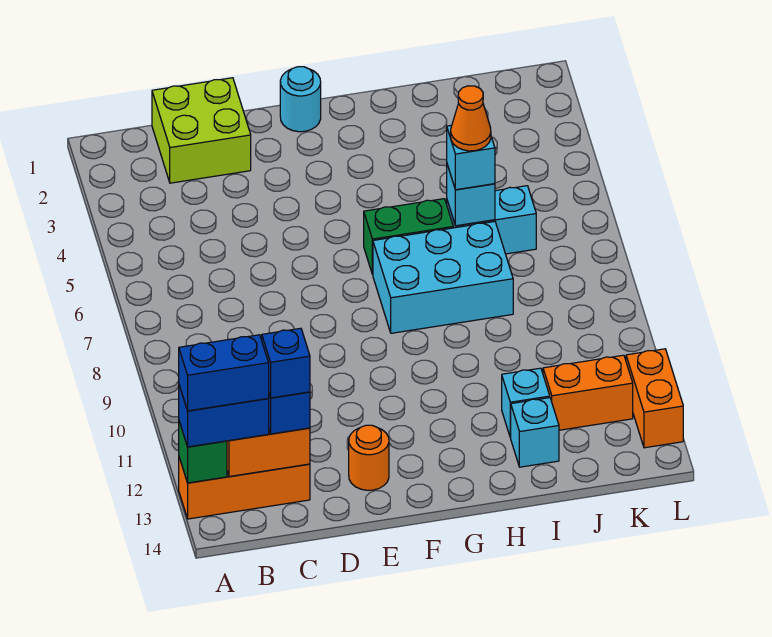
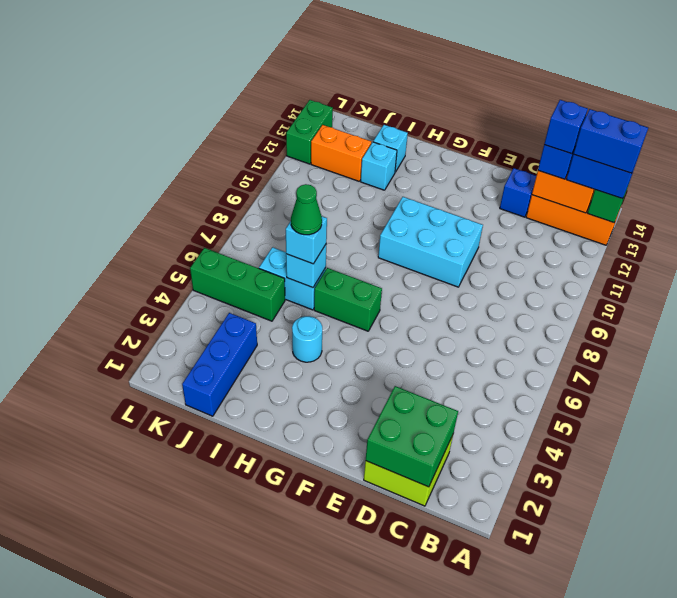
none -> green 2x2 brick [366,386,458,487]
none -> blue 1x1 brick [500,168,536,217]
orange 1x1 round brick [349,425,389,490] -> none
cyan 1x1 round brick [280,67,321,132] -> cyan 1x1 round brick moved to [292,316,322,362]
cyan 2x3 brick [373,222,513,333] -> cyan 2x3 brick moved to [378,197,483,287]
orange 1x1 cone [451,86,491,151] -> green 1x1 cone [291,184,322,235]
none -> blue 1x3 brick [182,313,257,416]
none -> green 1x3 brick [190,248,285,321]
orange 1x2 brick [626,349,683,448] -> green 1x2 brick [286,100,333,164]

